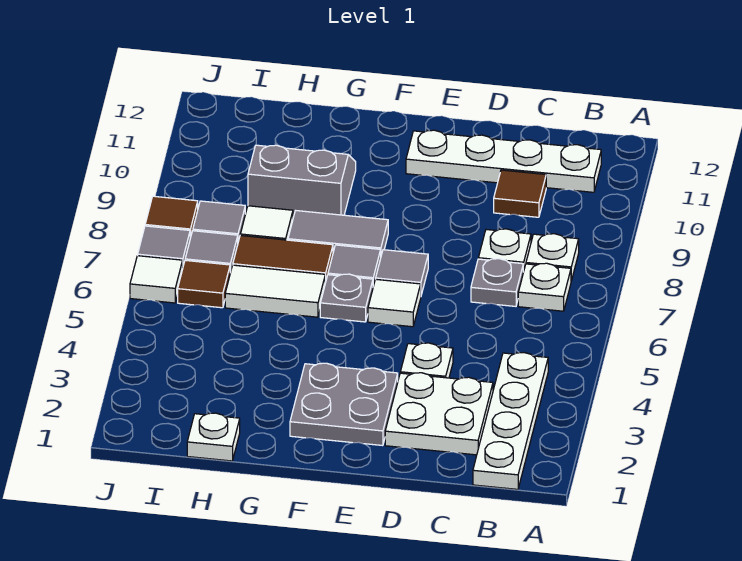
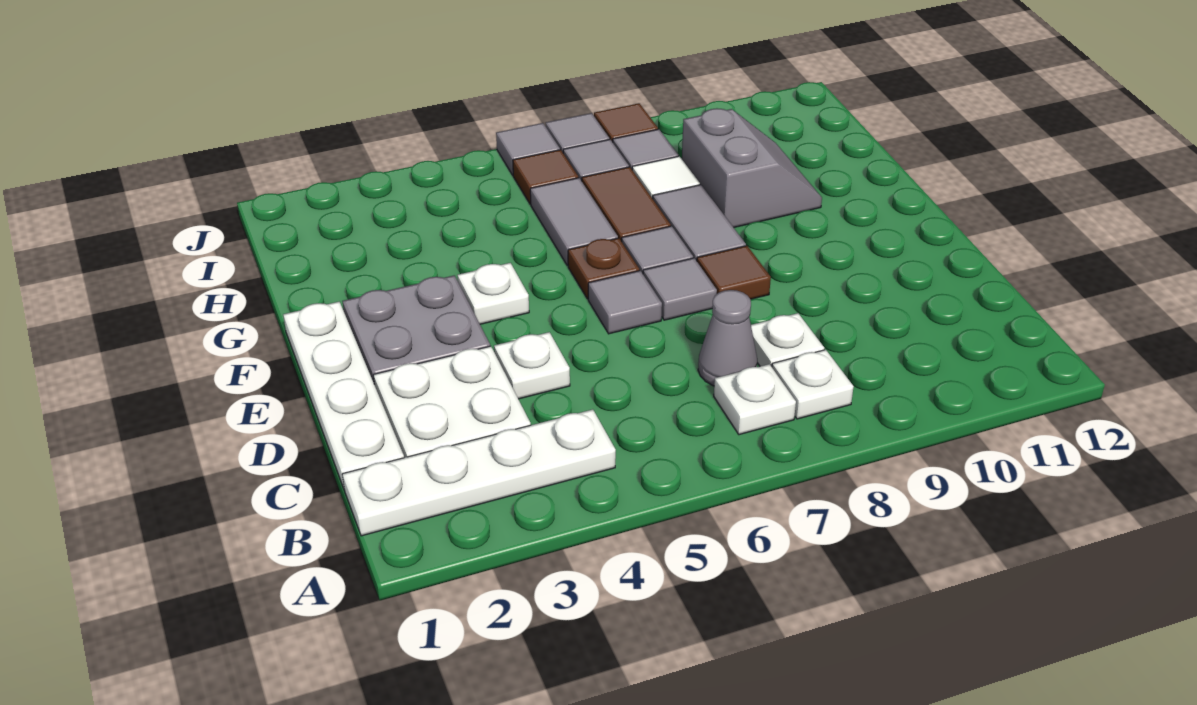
white 1x4 plate [406,130,601,192] -> white 1x4 plate moved to [283,302,404,490]
grey 1x1 plate [471,259,523,306] -> grey 1x1 cone [698,290,757,386]
brown 1x1 tile [494,170,546,217] -> brown 1x1 tile moved to [697,246,771,299]
white 1x1 tile [368,279,421,327] -> grey 1x1 tile [588,271,662,334]
grey 1x1 plate [320,274,373,322] -> brown 1x1 plate [568,238,639,299]
white 1x2 tile [225,265,325,317] -> grey 1x2 tile [530,178,618,266]
white 1x1 plate [187,413,240,461] -> white 1x1 plate moved to [457,263,529,324]
white 1x1 tile [130,256,183,303] -> grey 1x1 tile [496,123,560,175]

